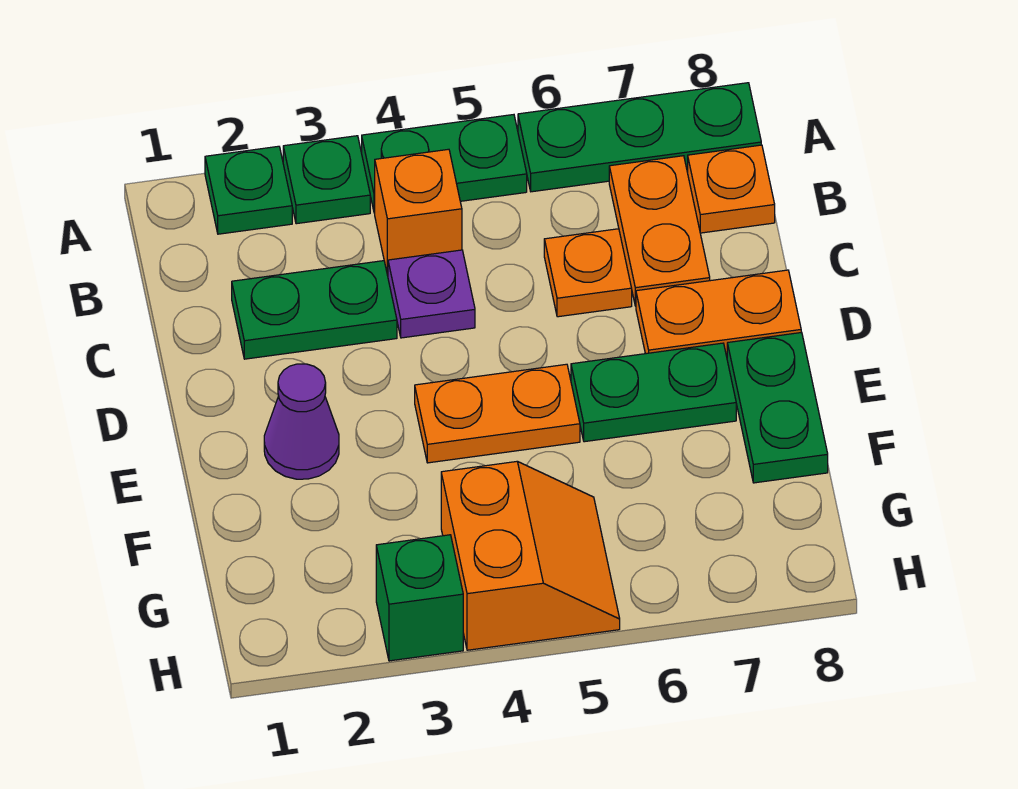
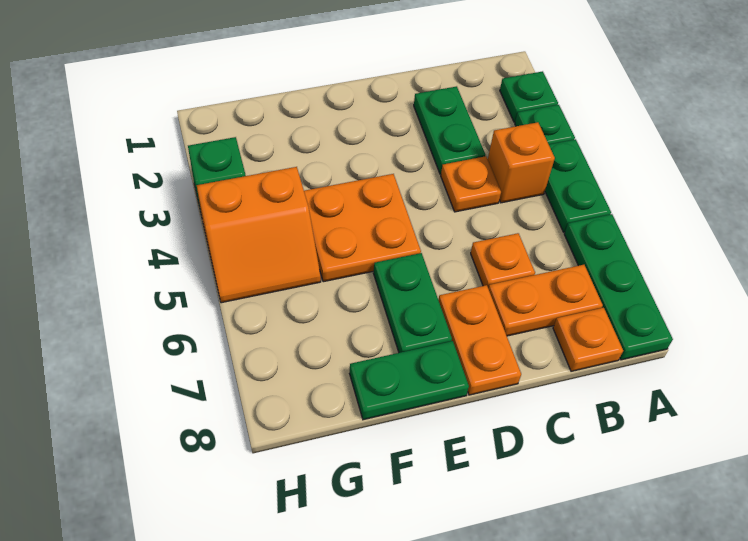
purple 1x1 plate [388,250,475,338] -> orange 1x1 plate [441,156,501,212]
purple 1x1 cone [264,364,339,479] -> none
orange 1x2 plate [415,364,580,463] -> orange 2x2 plate [304,174,421,282]

